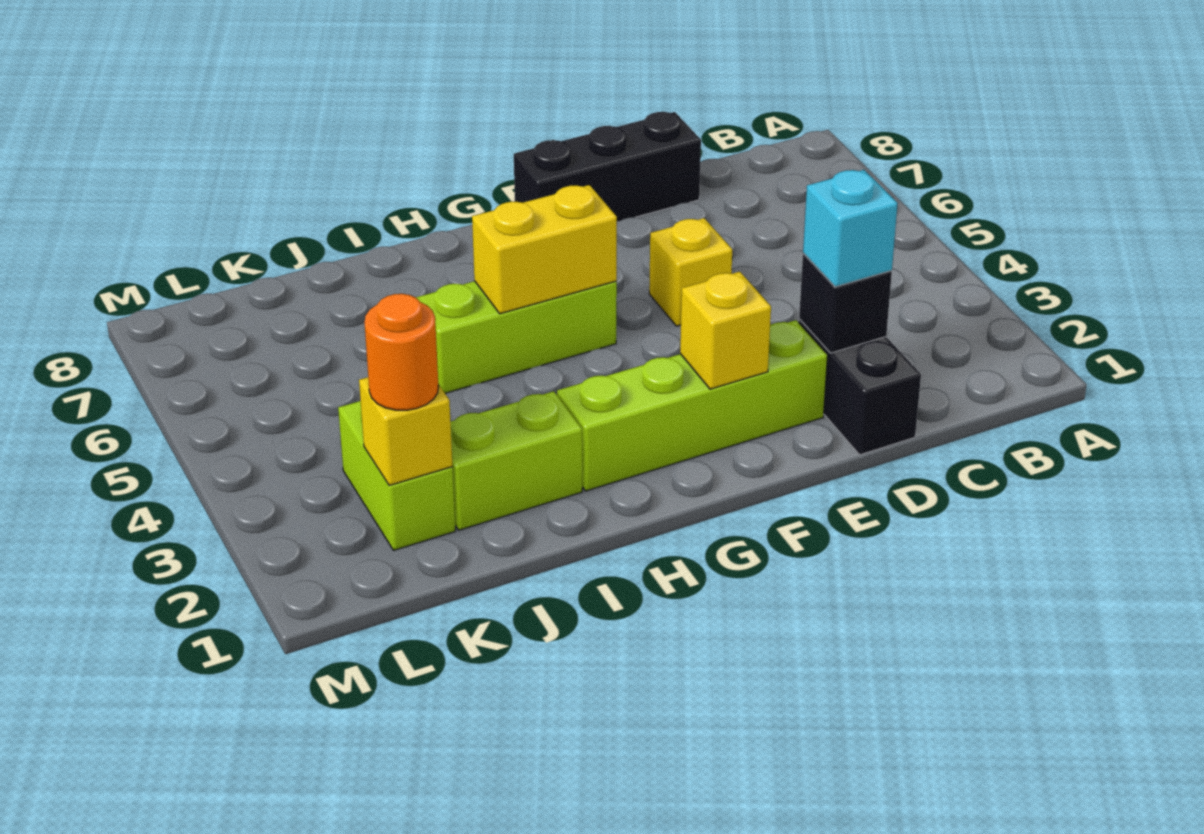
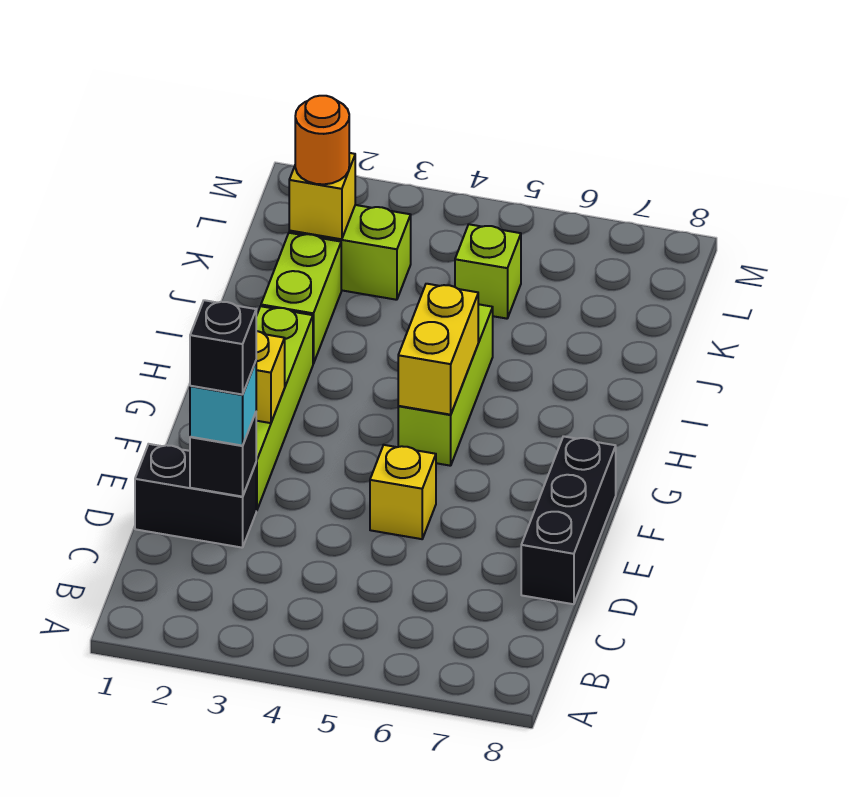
none -> black 1x1 brick [190,300,256,395]
none -> lime 1x1 brick [455,224,521,319]

